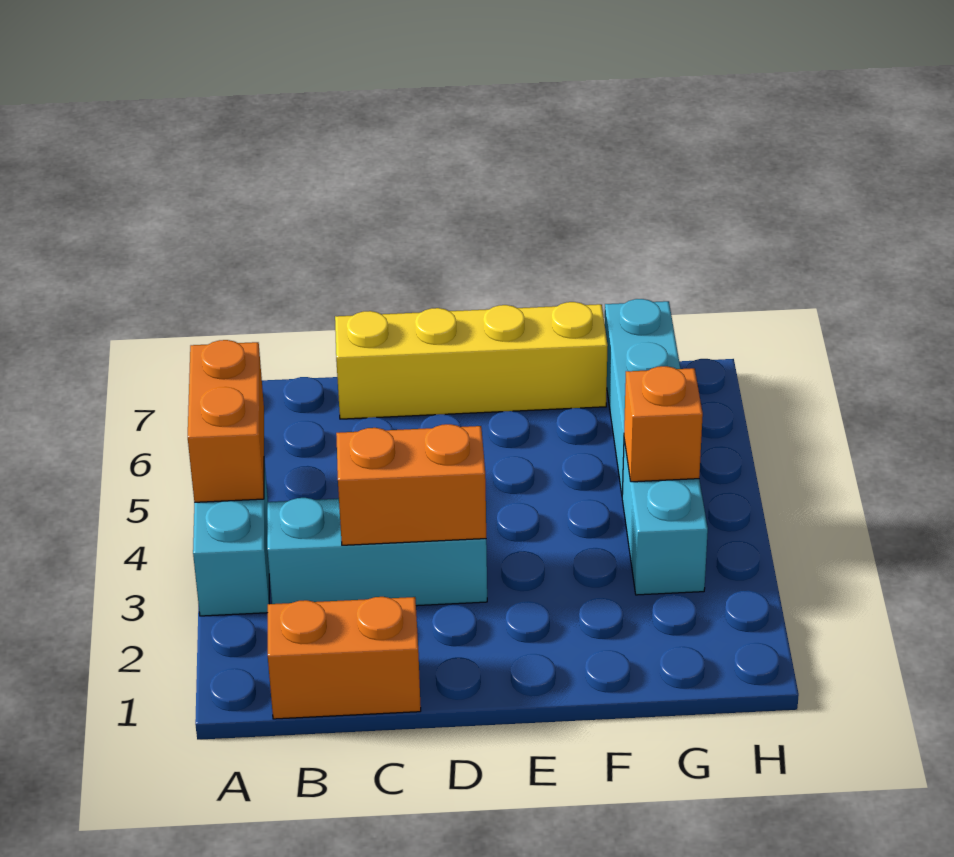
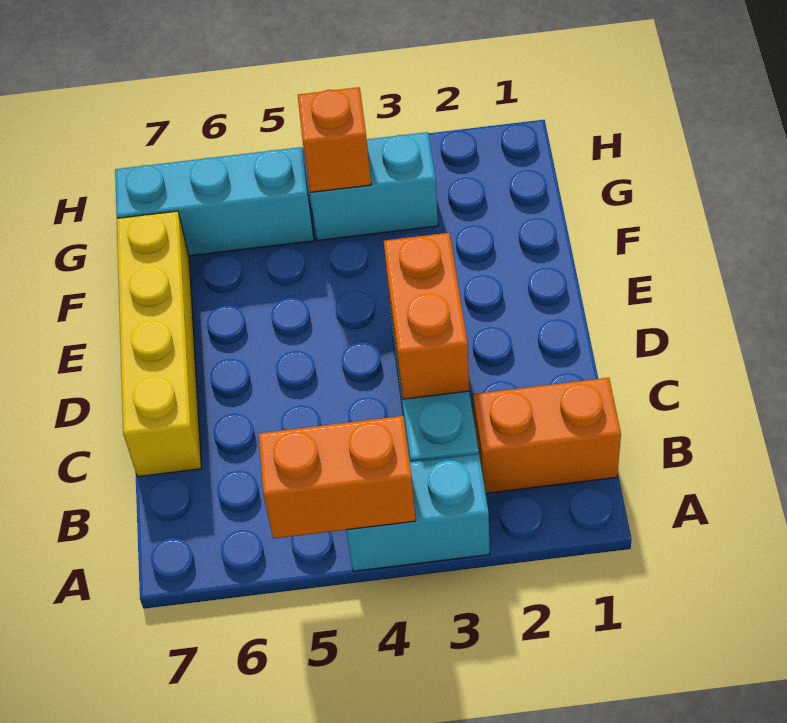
orange 1x2 brick [268,597,421,719] -> orange 1x2 brick turned to [473,378,621,493]

